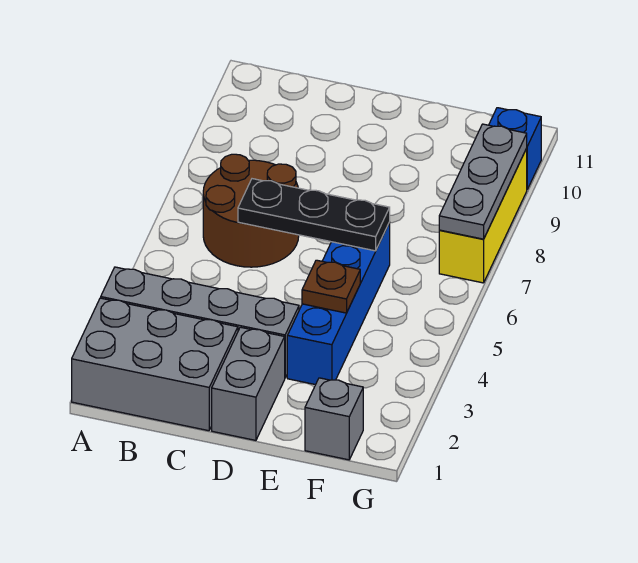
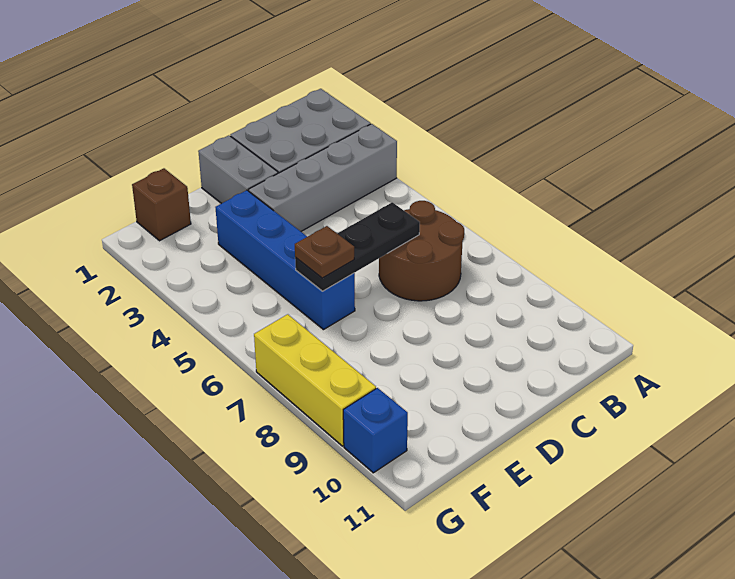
brown 1x1 plate [302,260,360,313] -> brown 1x1 plate moved to [295,226,354,278]
grey 1x1 brick [305,378,363,460] -> brown 1x1 brick [132,168,191,241]
grey 1x3 plate [439,124,527,239] -> none

